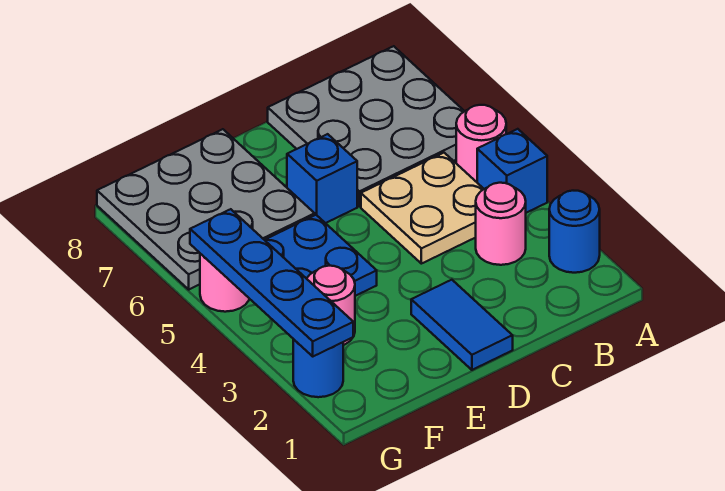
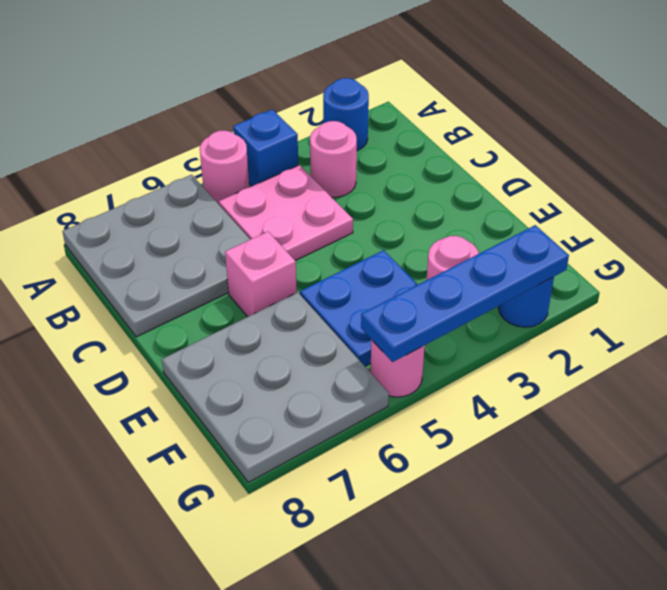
tan 2x2 plate [361,153,484,264] -> pink 2x2 plate [219,165,353,261]
blue 1x2 tile [411,280,513,370] -> none
blue 1x1 brick [287,134,357,223] -> pink 1x1 brick [225,232,297,317]

